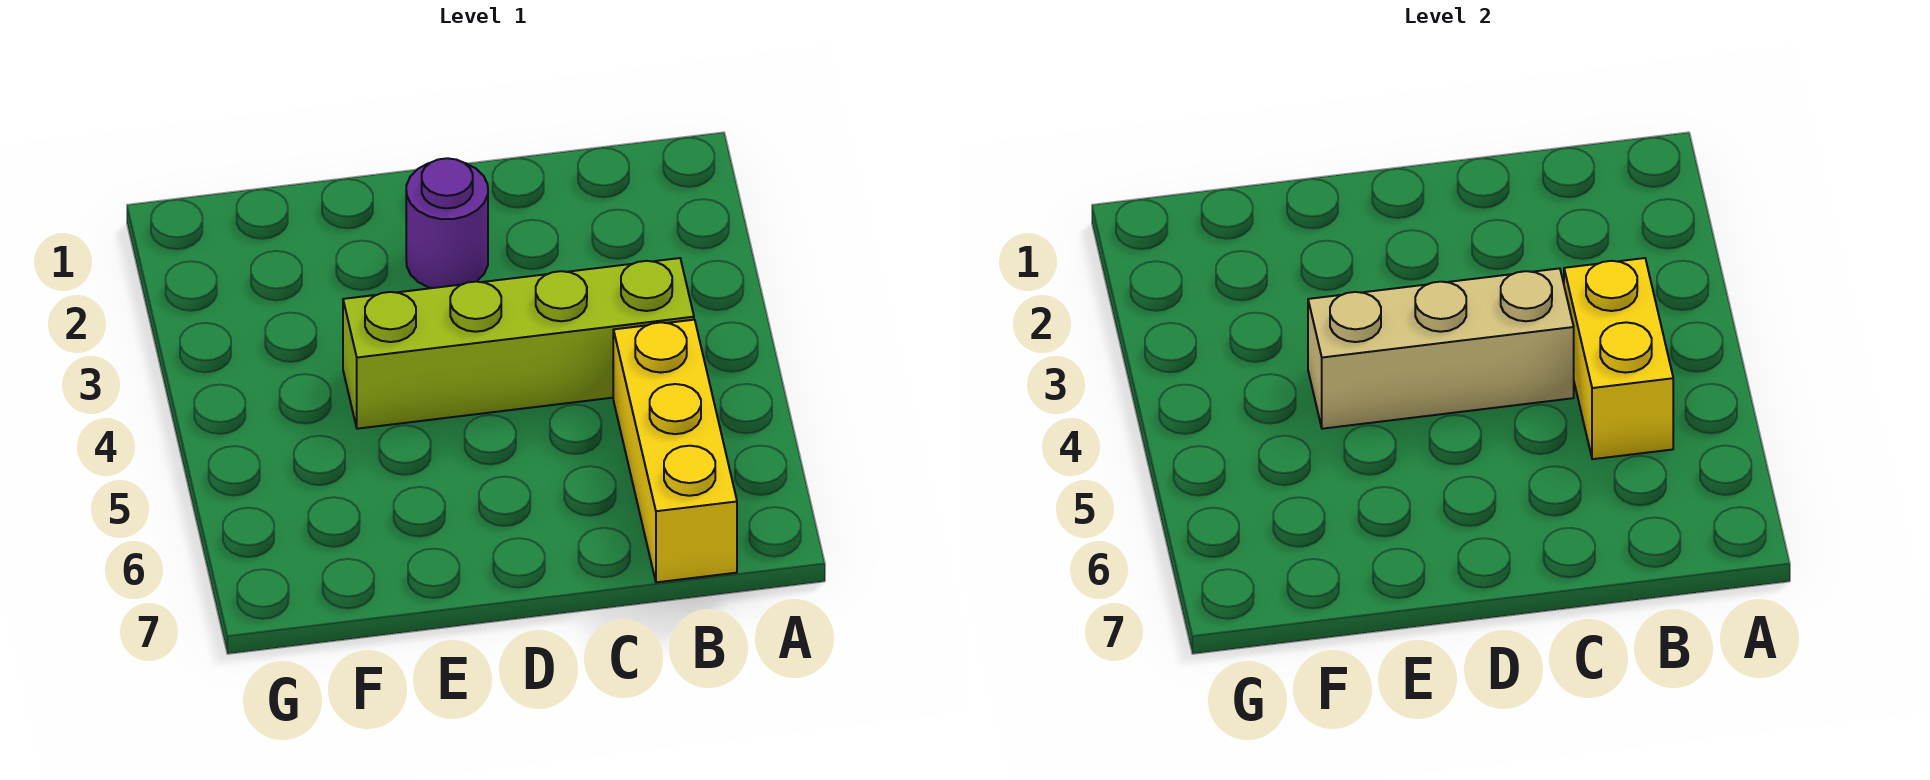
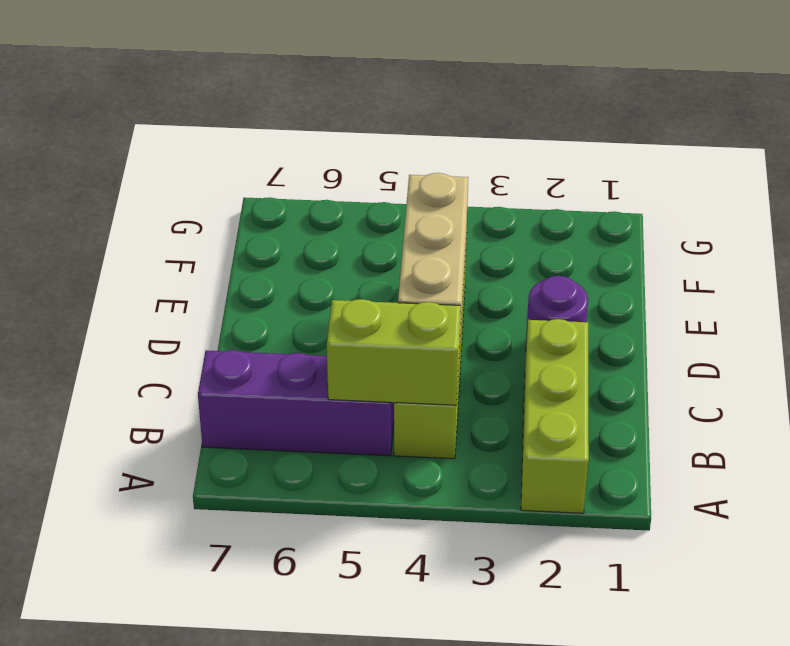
none -> lime 1x3 brick [521,319,589,513]
yellow 1x2 brick [1564,258,1673,459] -> lime 1x2 brick [327,299,461,405]
yellow 1x3 brick [613,320,737,582] -> purple 1x3 brick [198,350,394,456]

